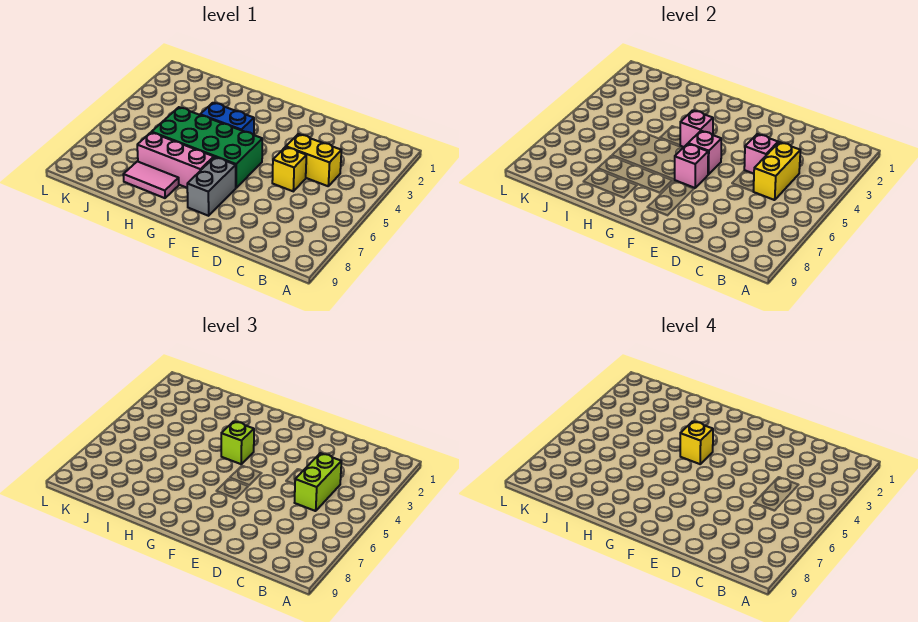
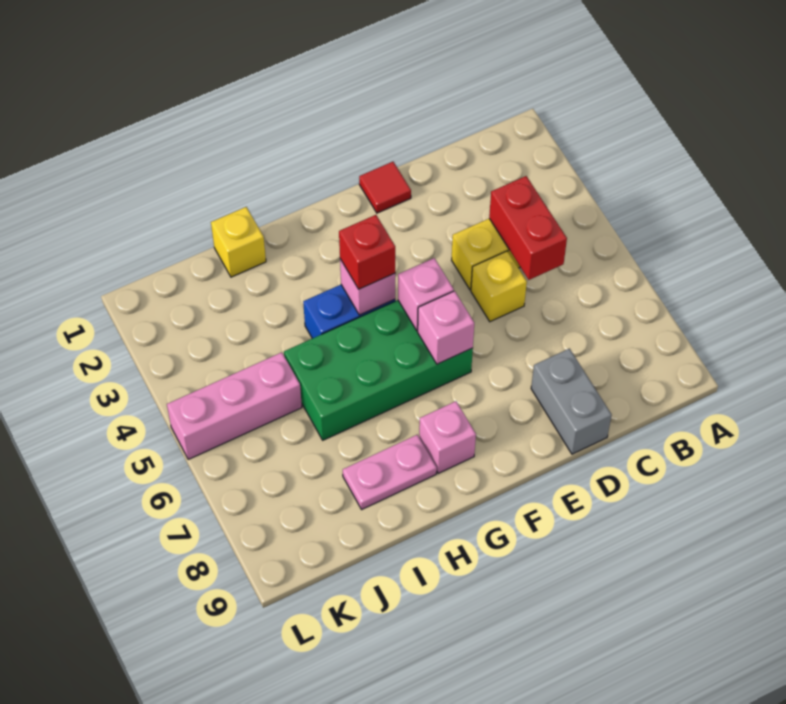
yellow 1x2 brick [754,142,800,200] -> red 1x2 brick [489,176,567,280]
lime 1x2 brick [295,453,341,511] -> none
pink 1x1 brick [744,134,778,174] -> pink 1x1 brick moved to [419,401,476,473]
none -> red 1x1 tile [359,162,411,213]
grey 1x2 brick [187,157,236,216] -> grey 1x2 brick moved to [531,349,611,454]
lime 1x1 brick [221,421,254,464] -> red 1x1 brick [339,215,395,289]
yellow 1x1 brick [680,421,713,464] -> yellow 1x1 brick moved to [211,207,266,277]
pink 1x3 brick [137,132,214,188] -> pink 1x3 brick moved to [167,352,302,459]
pink 1x2 tile [123,161,179,198] -> pink 1x2 plate [343,435,437,509]

